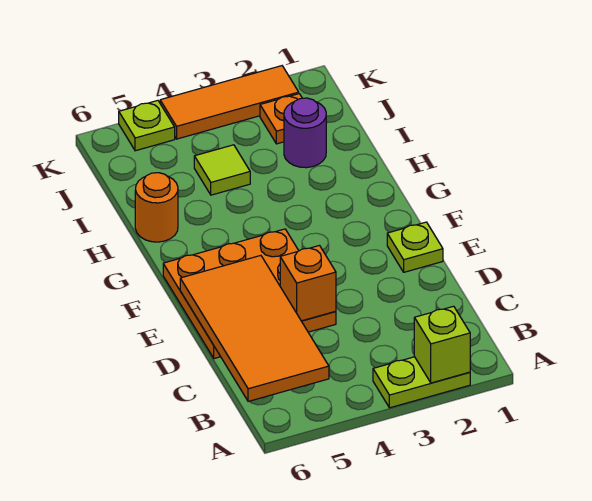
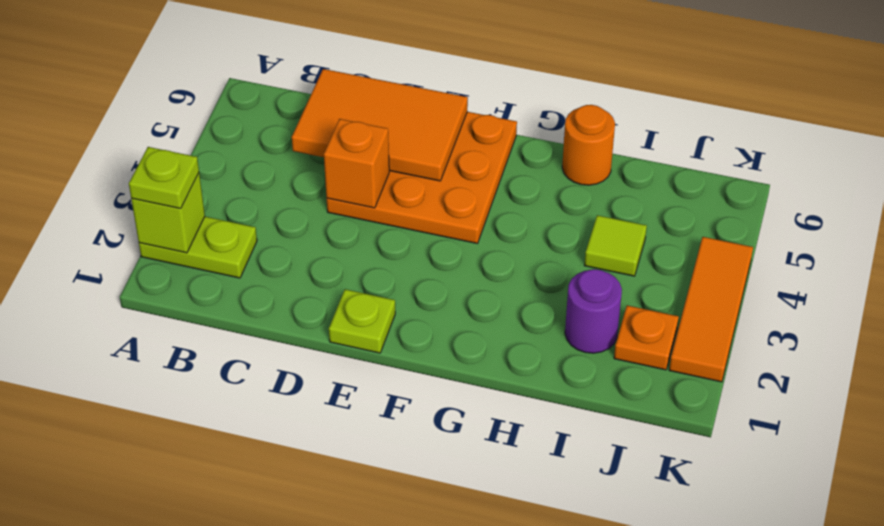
lime 1x2 plate [373,357,470,408] -> lime 1x2 plate turned to [139,217,257,278]
orange 2x4 tile [180,256,329,401] -> orange 2x3 tile [292,69,468,181]
lime 1x1 plate [119,101,175,151] -> lime 1x1 plate moved to [129,147,199,209]

